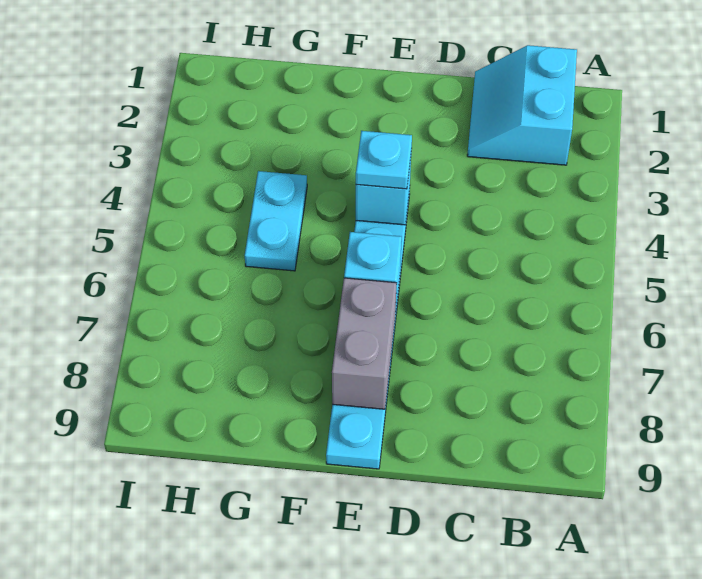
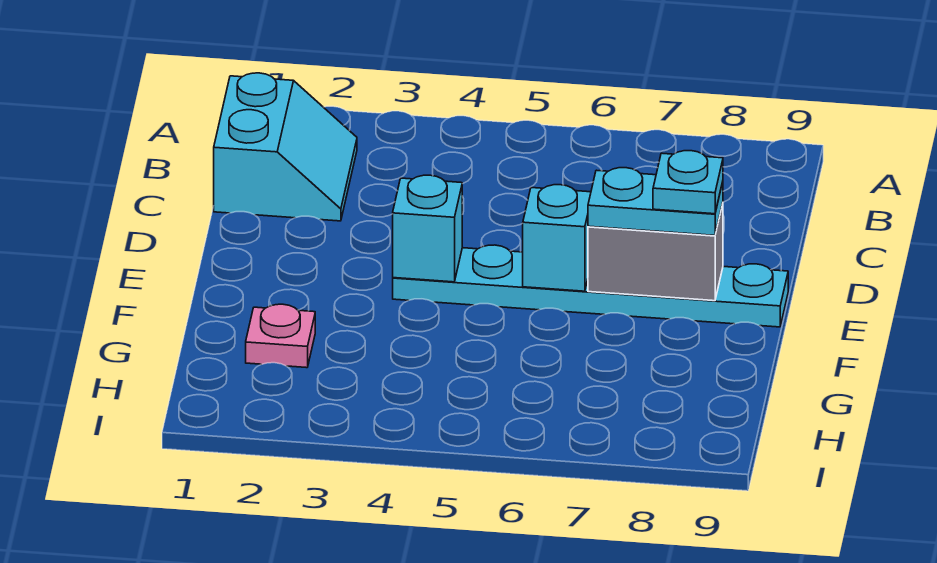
cyan 2x2 slope [467,45,577,165] -> cyan 2x2 slope turned to [214,73,357,221]
cyan 1x1 plate [356,131,412,189] -> cyan 1x1 plate moved to [653,151,723,214]
none -> pink 1x1 plate [246,304,315,368]
cyan 1x2 plate [245,171,307,271] -> cyan 1x2 plate moved to [588,168,723,235]

